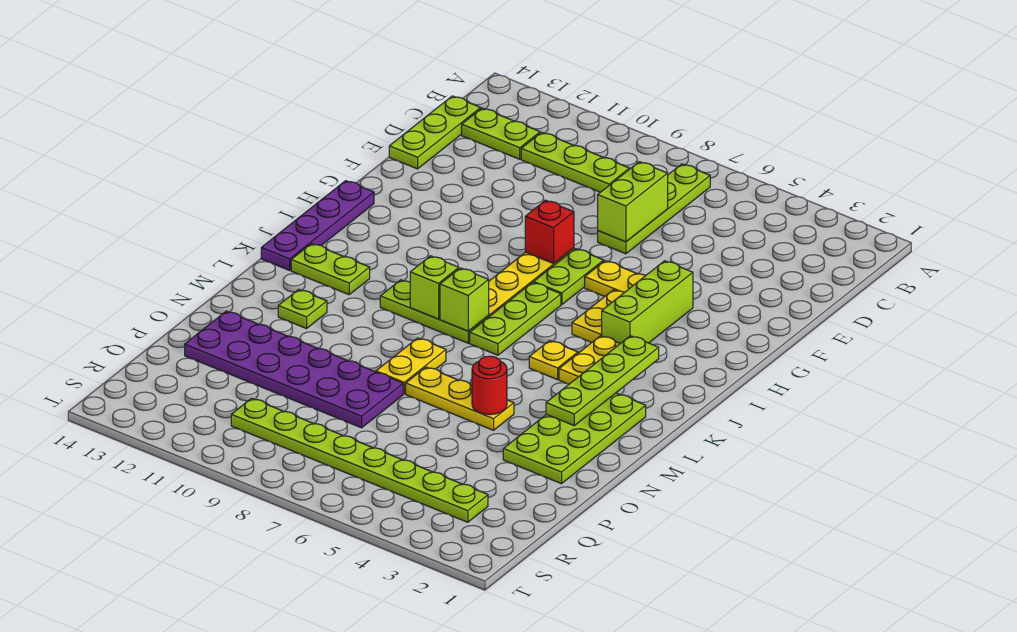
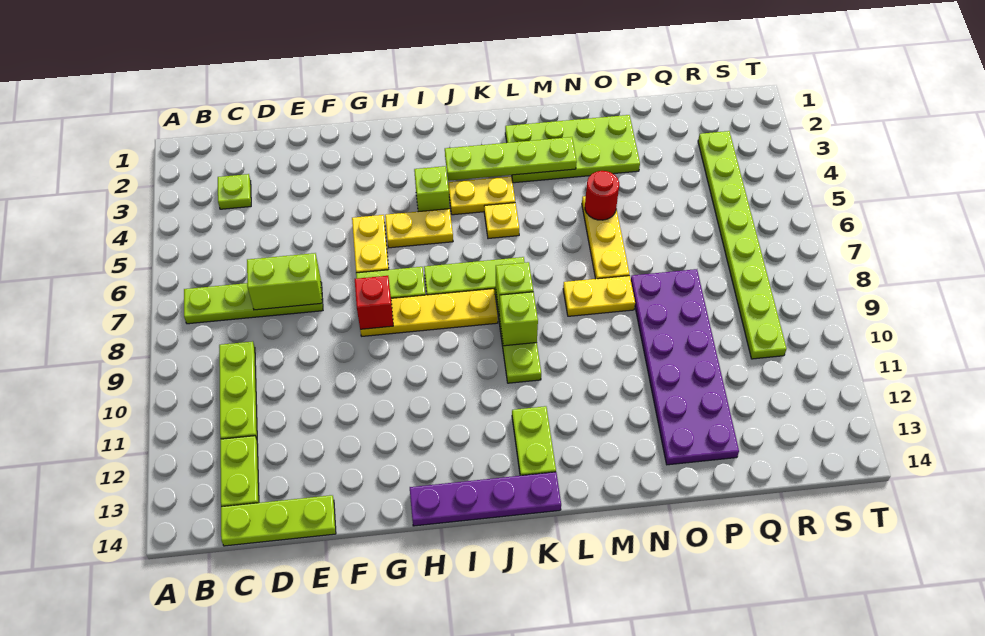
lime 1x3 brick [602,261,693,344] -> lime 1x1 brick [414,166,450,212]
lime 1x1 plate [278,289,327,329] -> lime 1x1 plate moved to [218,174,251,209]

